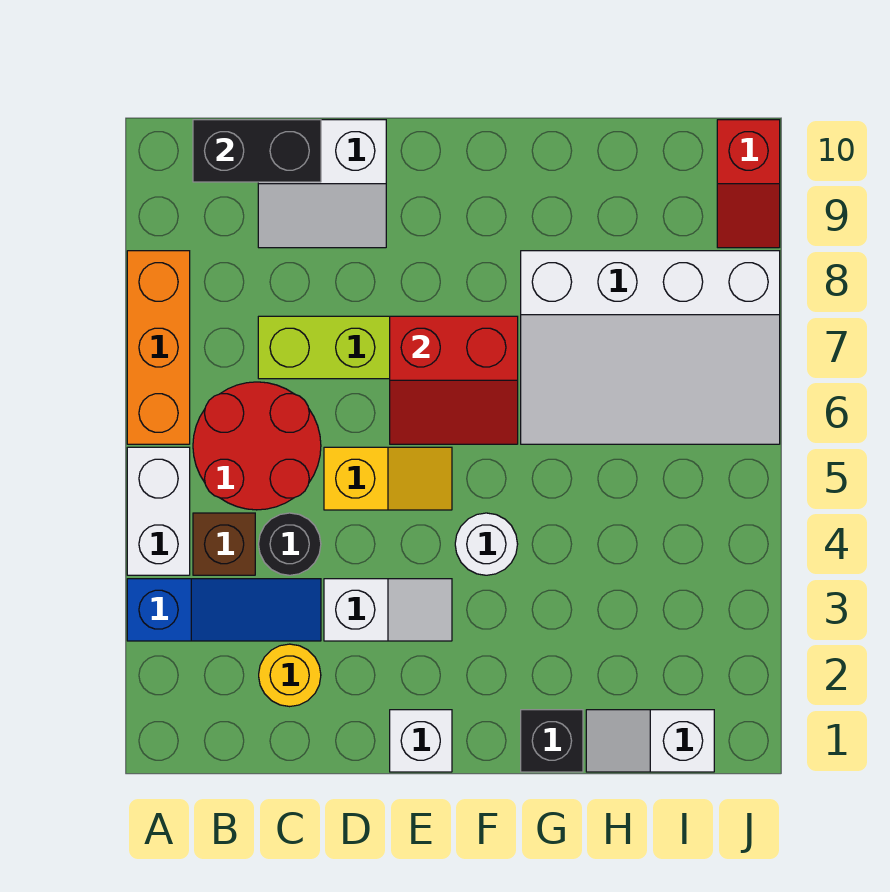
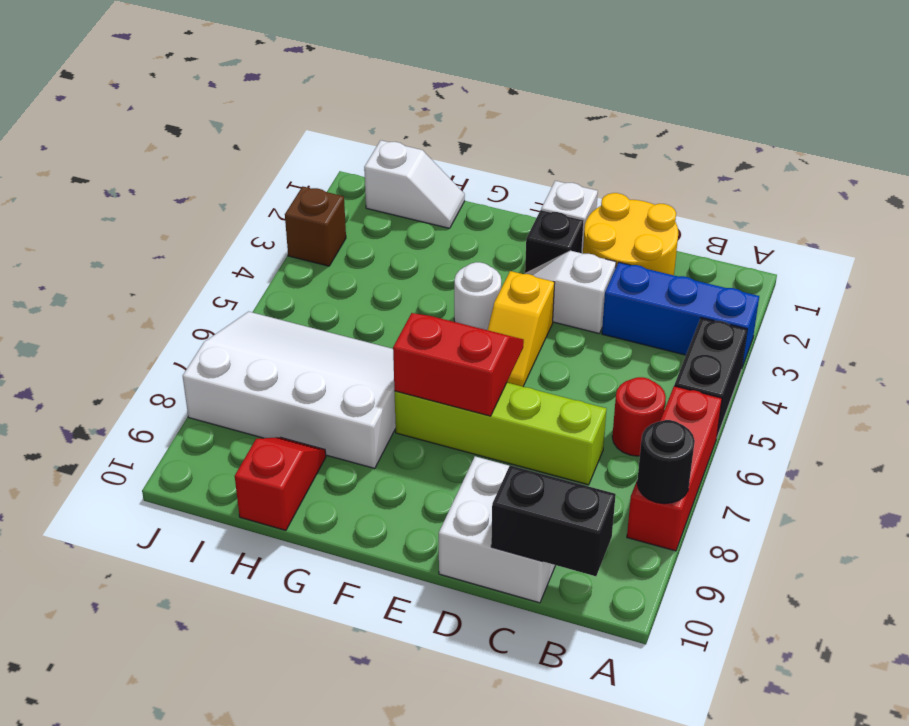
blue 1x3 slope [127,579,321,641] -> blue 1x3 brick [602,262,759,367]
white 1x2 brick [127,447,190,575] -> black 1x2 brick [674,318,747,437]
orange 1x3 brick [127,251,190,444] -> red 1x3 brick [627,386,722,551]
brown 1x1 brick [193,513,255,575] -> brown 1x1 brick moved to [285,186,346,266]
red 2x2 round brick [193,382,321,510] -> red 1x1 round brick [612,377,666,456]
yellow 1x1 round brick [259,644,321,707] -> yellow 2x2 round brick [583,193,678,275]
black 1x1 round brick [259,513,321,575] -> black 1x1 round brick moved to [637,420,695,504]
white 2x2 slope [258,120,386,248] -> white 2x2 brick [439,456,556,603]
yellow 1x2 slope [324,447,452,510] -> yellow 1x2 slope turned to [488,271,555,386]
black 1x1 brick [521,710,583,772] -> black 1x1 brick moved to [525,210,584,273]
red 1x2 slope [717,120,780,248] -> red 1x2 slope moved to [235,437,326,530]

